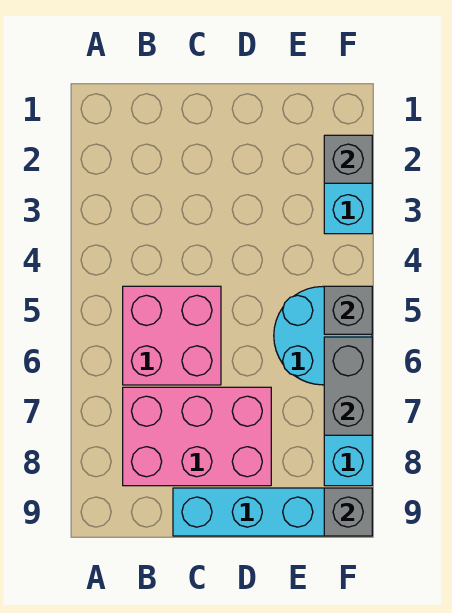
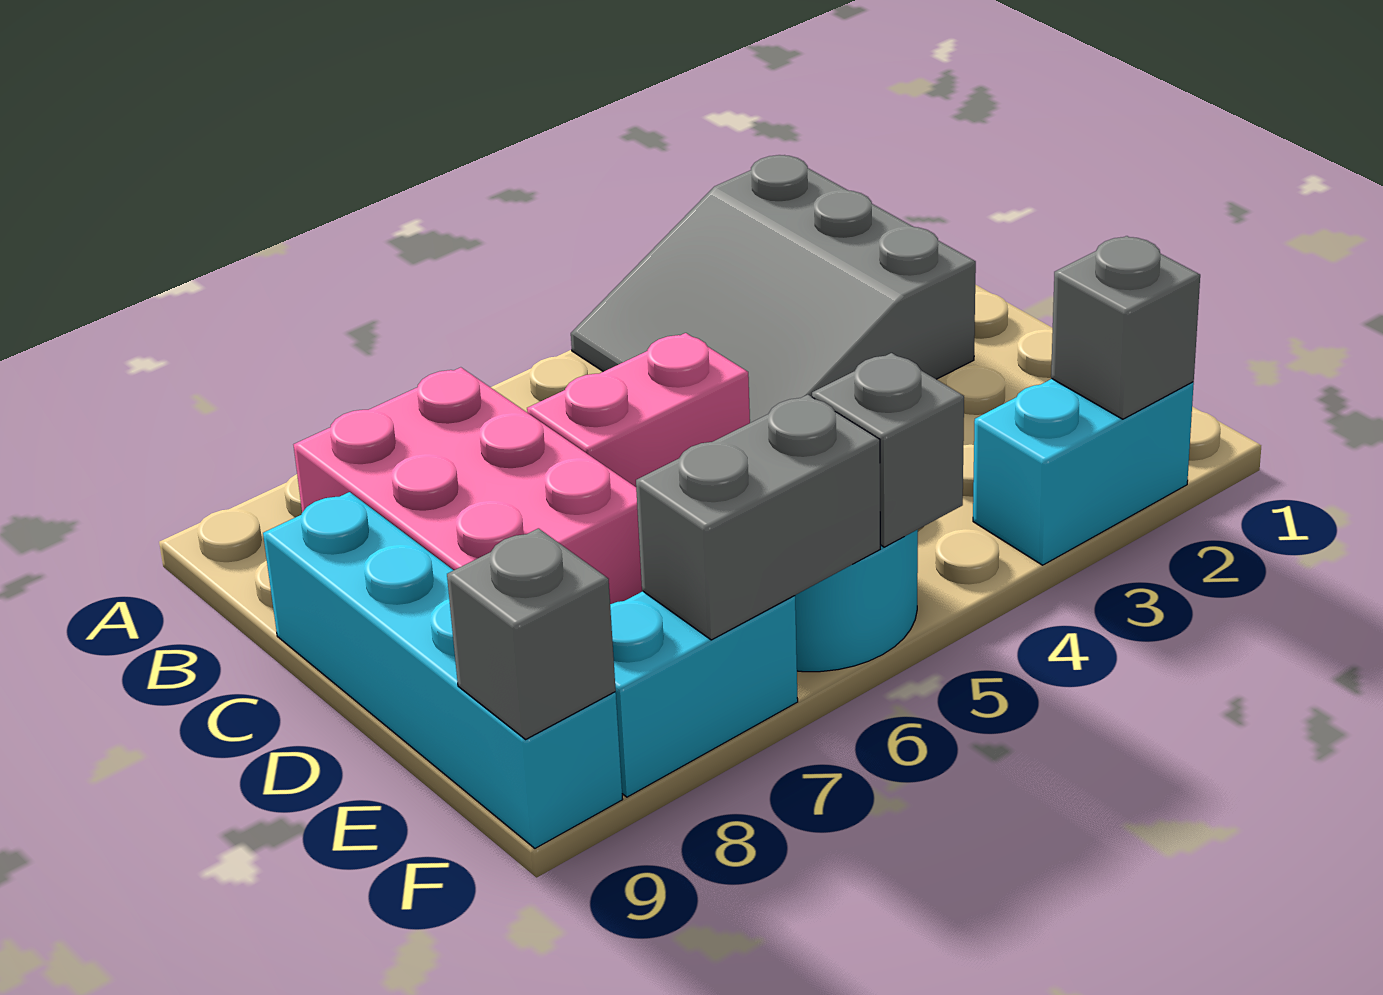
none -> grey 3x3 slope [571,155,976,423]
pink 2x2 brick [123,286,221,385] -> pink 1x2 brick [527,333,750,487]

